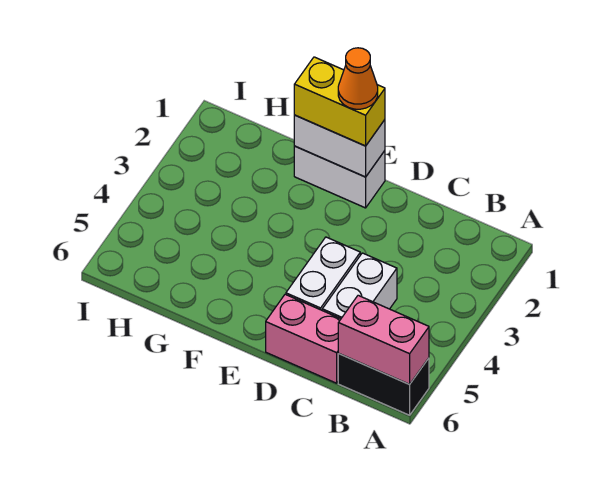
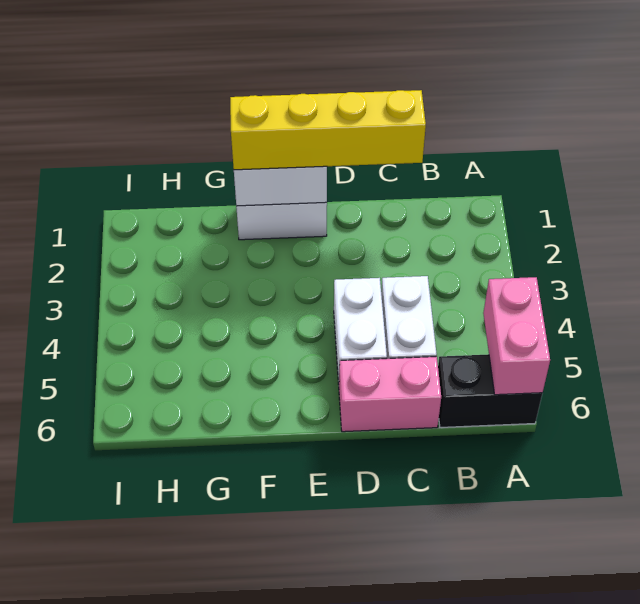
pink 1x2 brick [338,295,429,384] -> pink 1x2 brick turned to [483,277,550,395]
yellow 1x2 brick [294,57,385,146] -> yellow 1x4 brick [230,90,426,170]
orange 1x1 cone [338,48,378,109] -> none

